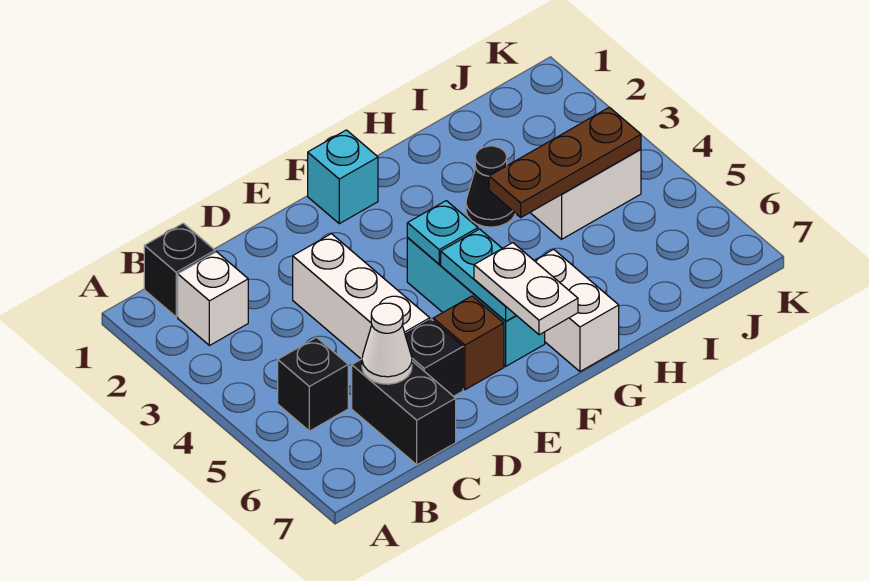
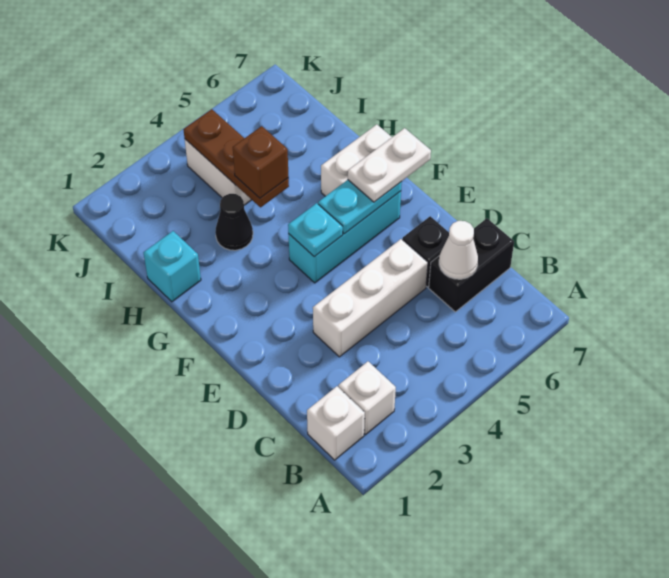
black 1x1 brick [144,223,215,317] -> white 1x1 brick [307,386,365,460]
black 1x1 brick [278,337,348,431] -> none
brown 1x1 brick [433,296,504,390] -> brown 1x1 brick moved to [233,126,289,198]
cyan 1x1 brick [308,130,378,224] -> cyan 1x1 brick moved to [144,231,201,302]

